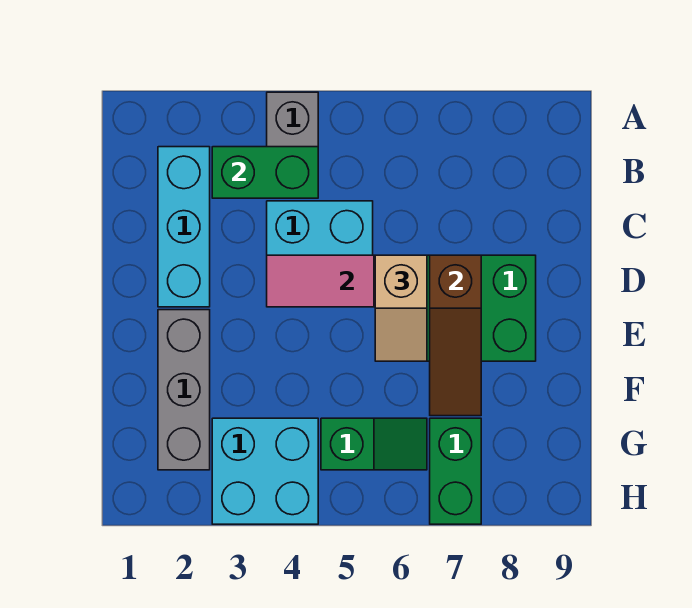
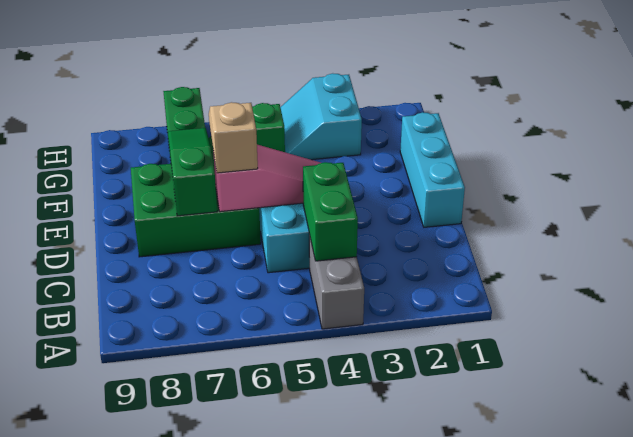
cyan 1x3 brick [158,147,210,307] -> cyan 1x3 brick moved to [400,112,465,227]
green 1x2 brick [212,147,318,198] -> green 1x2 brick turned to [303,162,358,261]
brown 1x3 slope [430,255,481,416] -> green 1x3 slope [168,128,217,216]
grey 1x3 brick [158,310,210,470] -> none
cyan 2x2 brick [212,418,318,524] -> cyan 2x2 slope [280,73,362,160]

